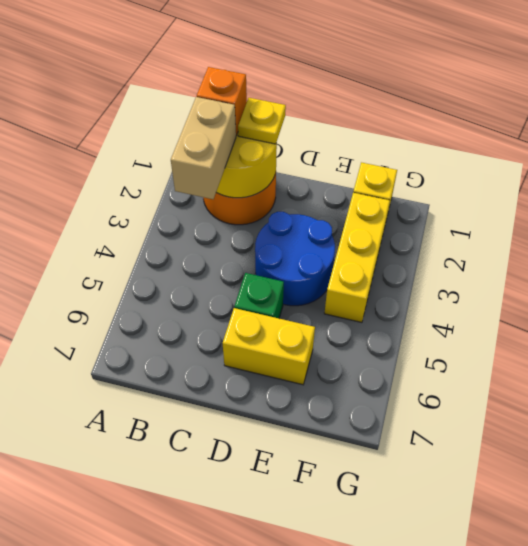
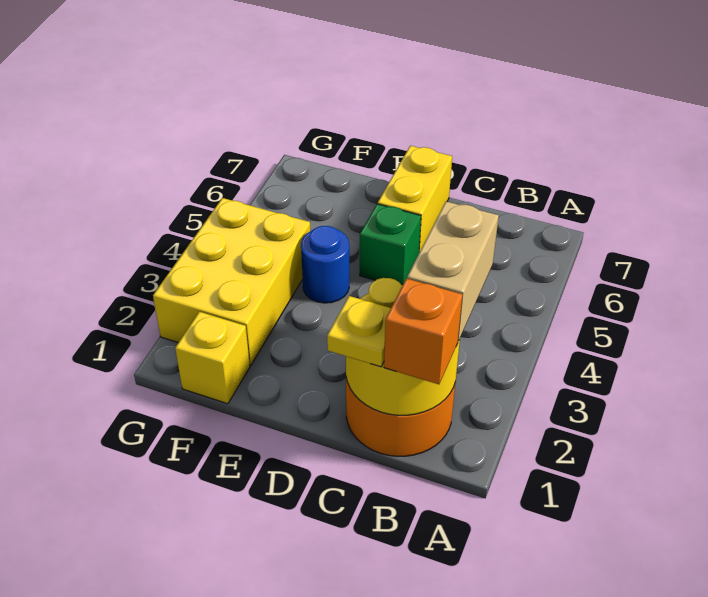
blue 2x2 round brick [255,212,335,306] -> blue 1x1 round brick [301,226,349,303]
yellow 1x2 brick [223,308,315,385] -> yellow 1x2 brick turned to [378,146,452,253]
yellow 1x3 brick [324,193,390,322] -> yellow 2x3 brick [153,198,310,365]

